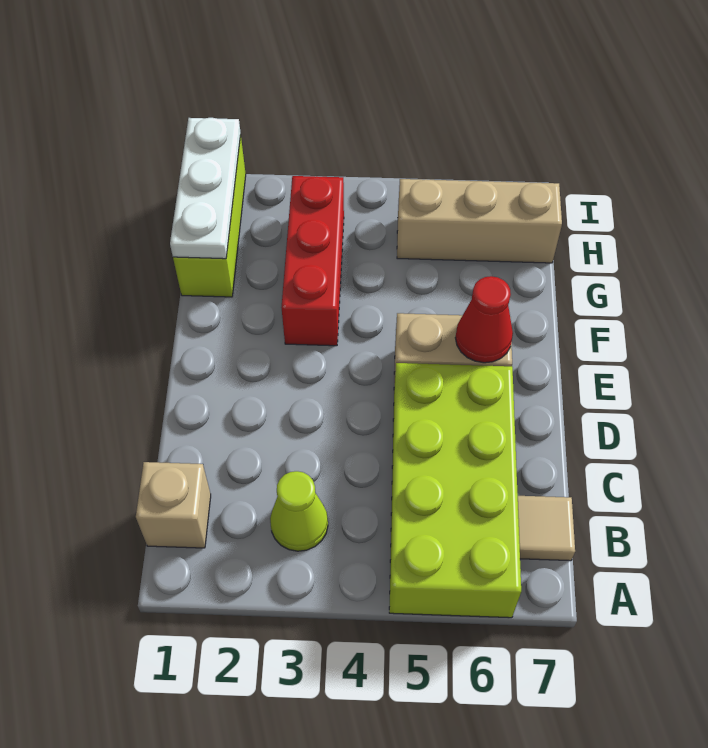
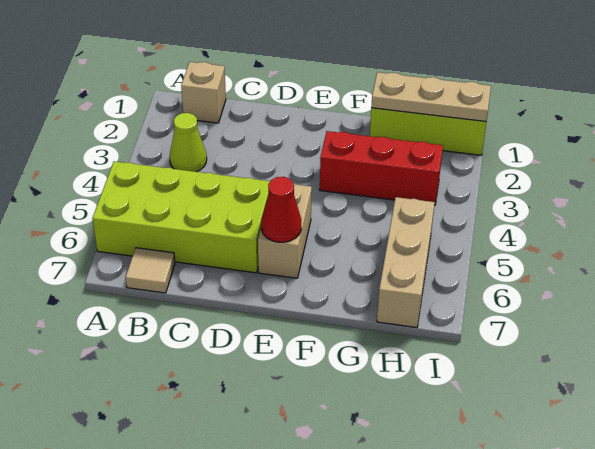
white 1x3 plate [170,118,241,259] -> tan 1x3 plate [371,72,491,122]

